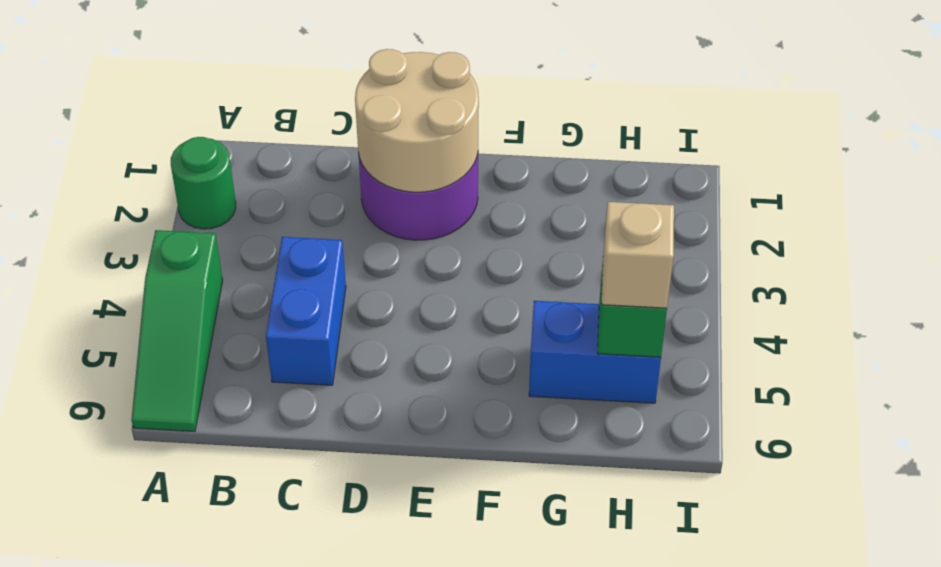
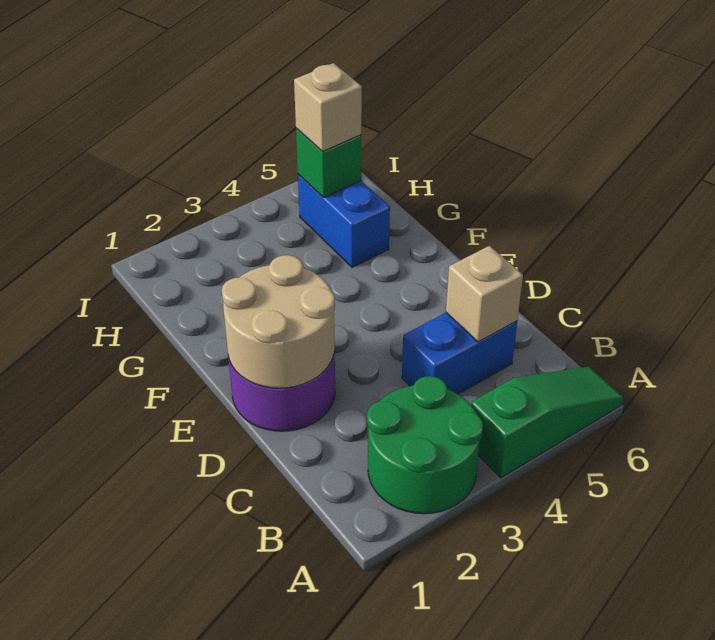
green 1x1 round brick [171,137,236,229] -> green 2x2 round brick [367,376,483,514]
none -> tan 1x1 brick [446,246,523,342]

